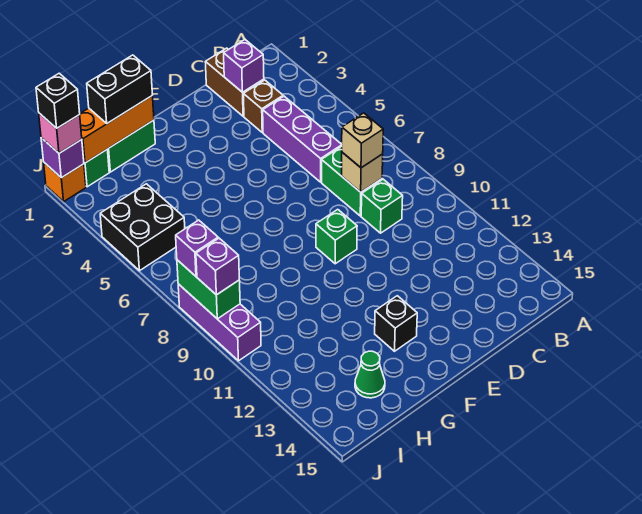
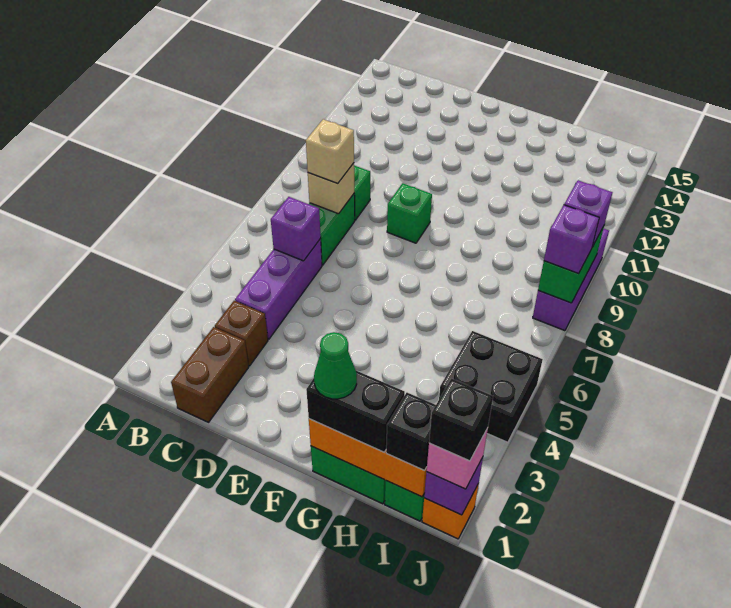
purple 1x1 brick [224,40,264,92] -> purple 1x1 brick moved to [271,197,321,261]
black 1x1 brick [375,296,417,351] -> black 1x1 brick moved to [386,393,436,471]
green 1x1 cone [355,351,385,398] -> green 1x1 cone moved to [314,332,357,399]

